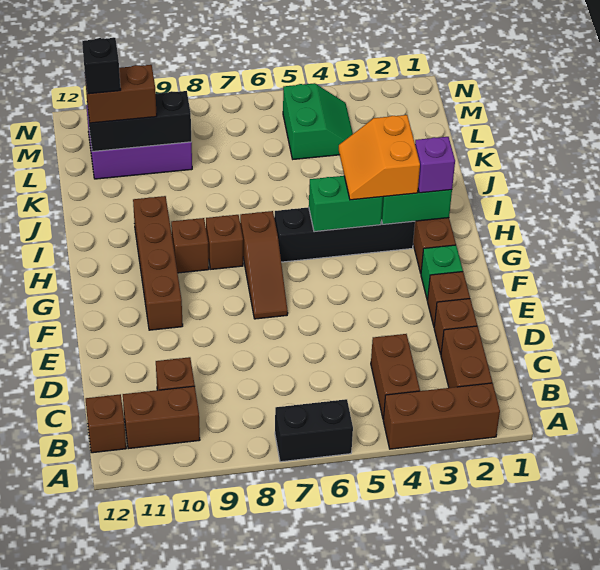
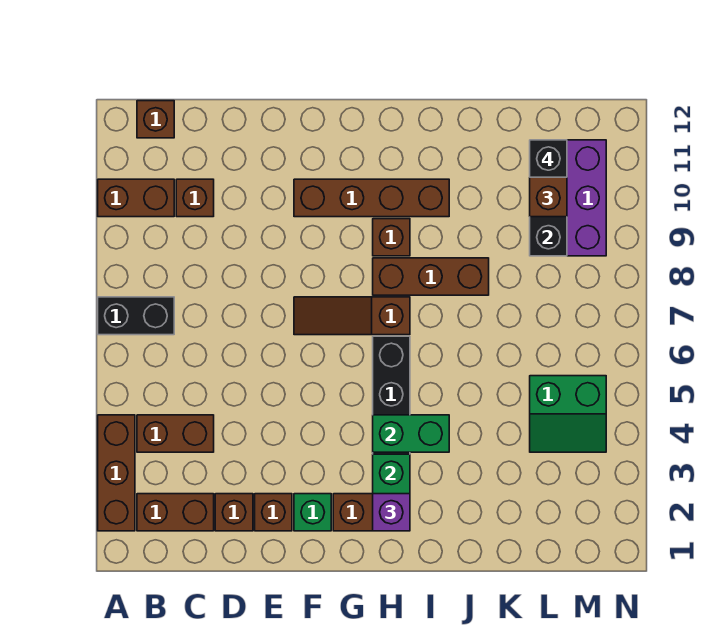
black 1x2 brick [275,399,353,462] -> black 1x2 brick turned to [98,297,174,335]
brown 1x2 brick [123,386,200,449] -> brown 1x2 brick turned to [98,179,174,217]
orange 2x2 slope [339,115,420,200] -> none
green 1x2 brick [309,176,383,232] -> green 1x2 brick turned to [373,415,449,452]
brown 1x1 brick [206,215,243,269] -> brown 1x3 brick [373,258,489,295]

